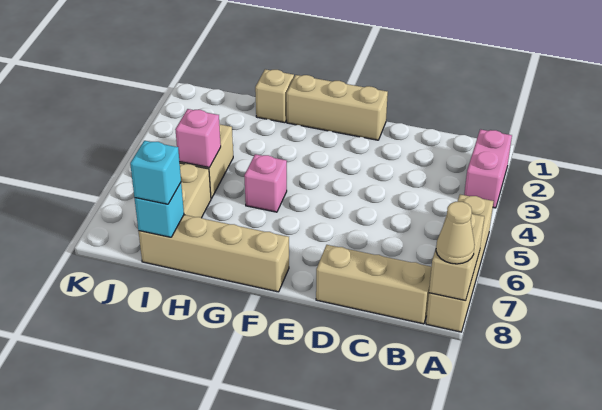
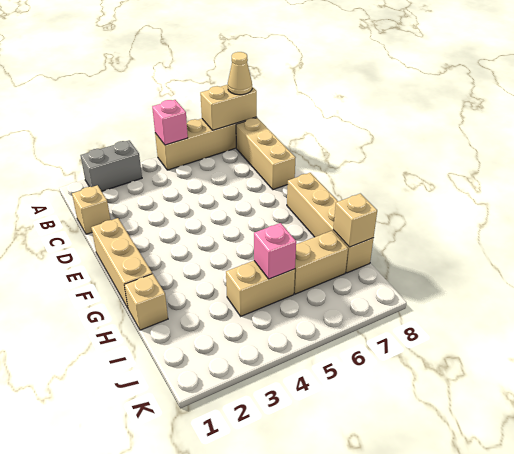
pink 1x2 brick [464,129,512,208] -> grey 1x2 brick [81,140,142,191]
none -> tan 1x1 brick [72,185,110,234]
pink 1x1 brick [244,154,287,212] -> pink 1x1 brick moved to [152,100,188,145]
cyan 1x1 brick [135,183,184,237] -> tan 1x1 brick [333,193,377,247]
cyan 1x1 brick [130,141,181,204] -> none

